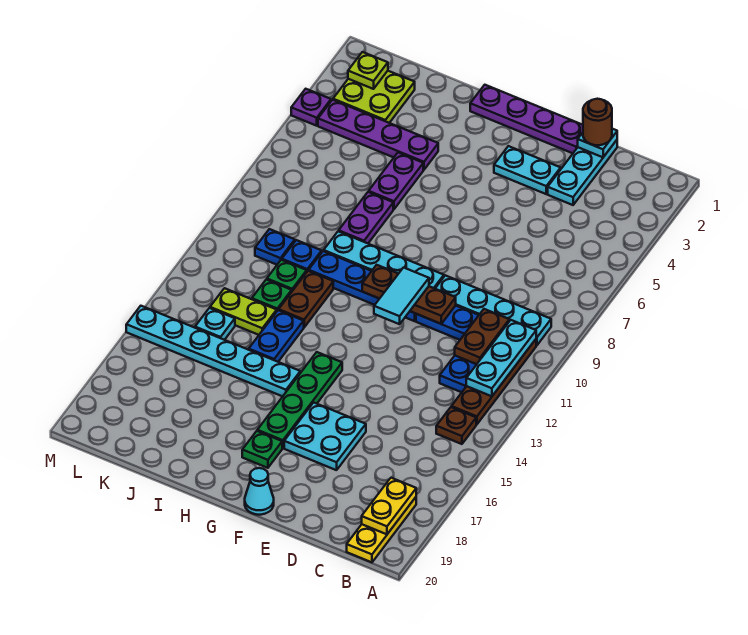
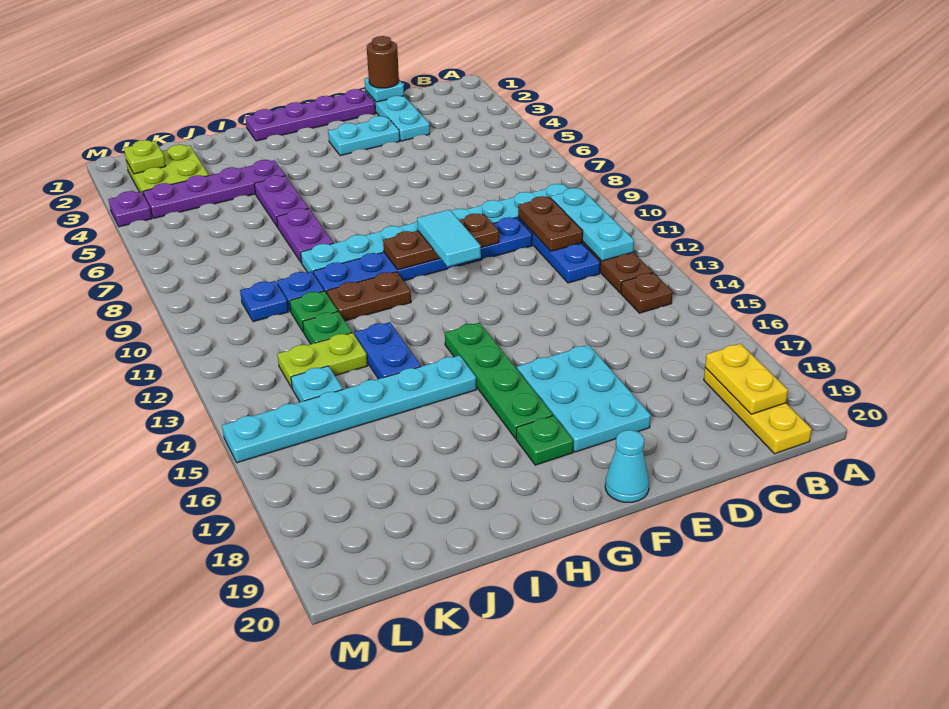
cyan 2x2 plate [284,402,366,470] -> cyan 2x3 plate [517,345,651,452]
brown 1x2 plate [279,271,333,327] -> brown 1x2 plate turned to [326,272,411,321]

